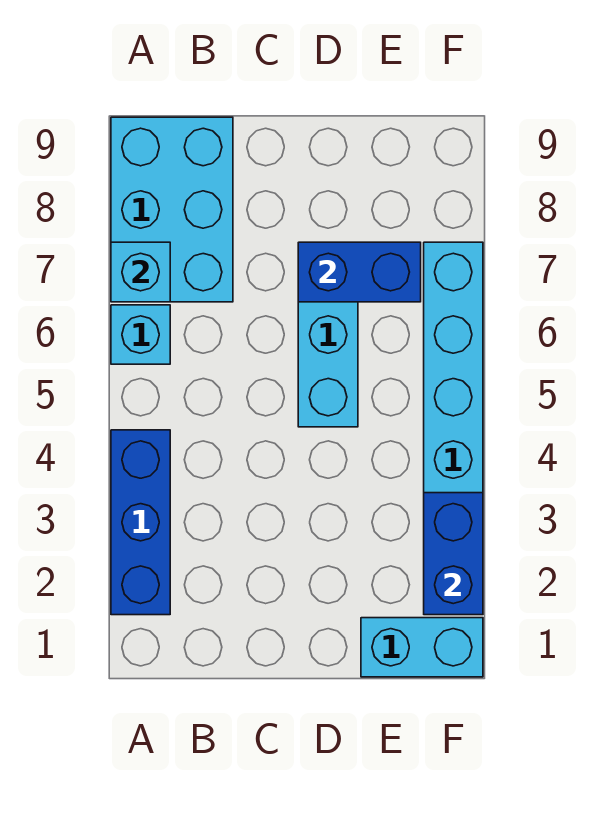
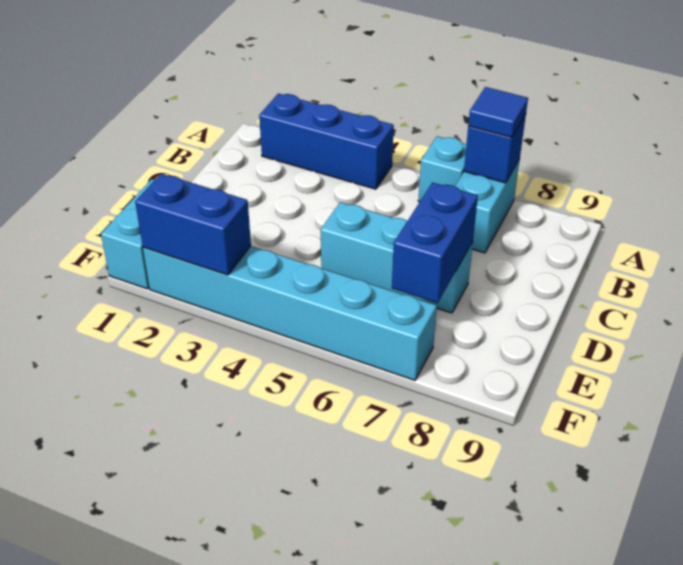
cyan 2x3 brick [111,117,233,302] -> cyan 1x2 brick [455,159,520,253]
cyan 1x1 brick [111,242,170,302] -> blue 1x1 brick [464,114,526,183]
none -> blue 1x1 tile [468,87,528,137]

